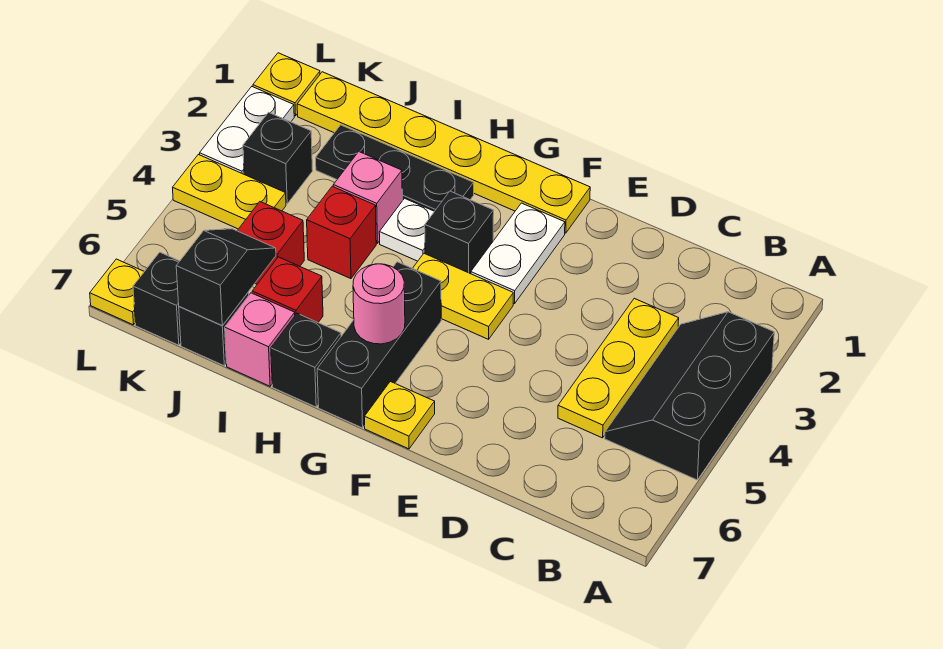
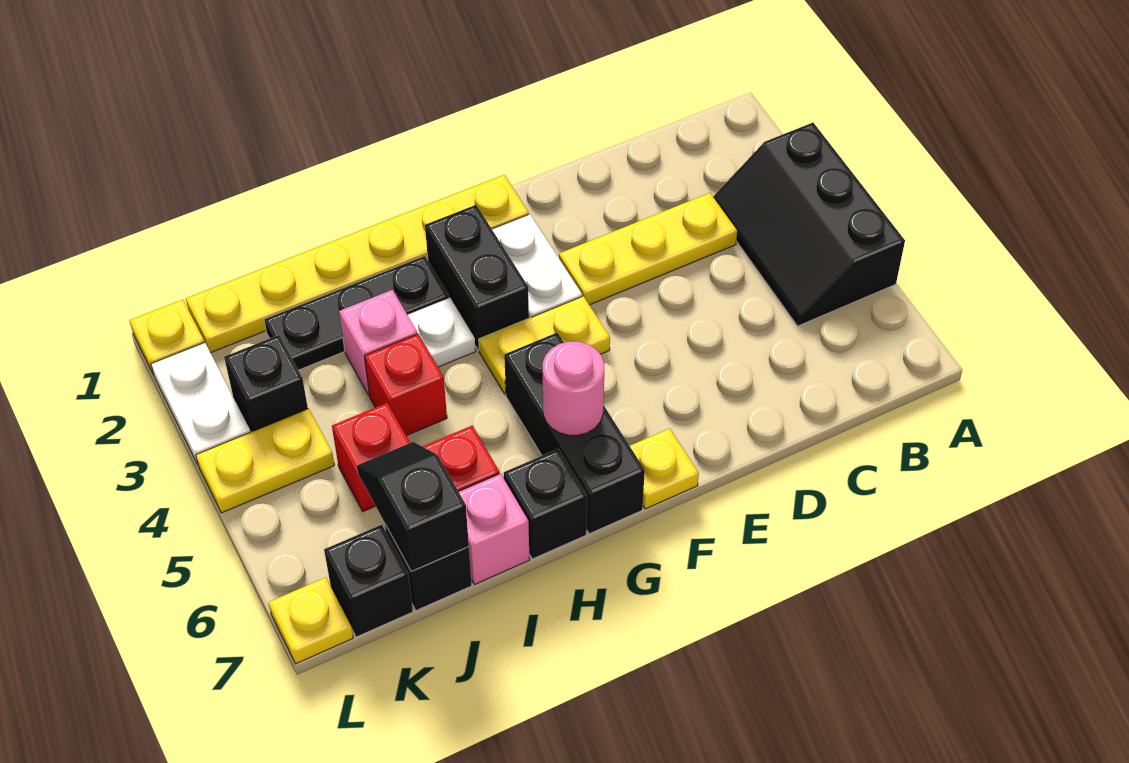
yellow 1x3 plate [558,298,679,438] -> yellow 1x3 plate turned to [559,193,737,305]
black 1x1 brick [425,191,494,274] -> black 1x2 brick [425,205,529,351]

